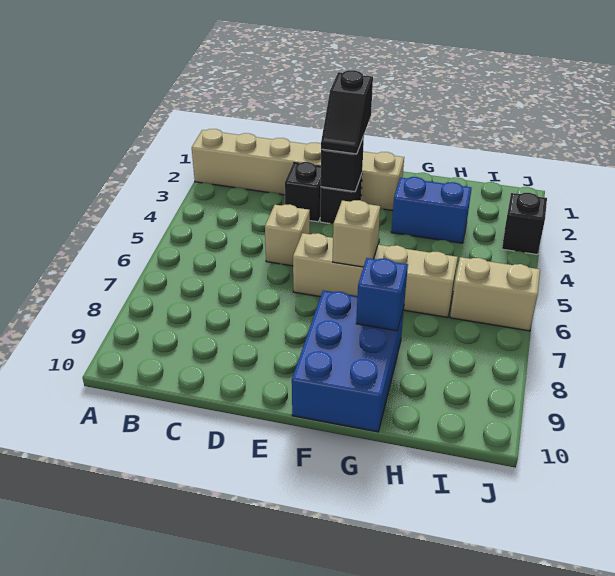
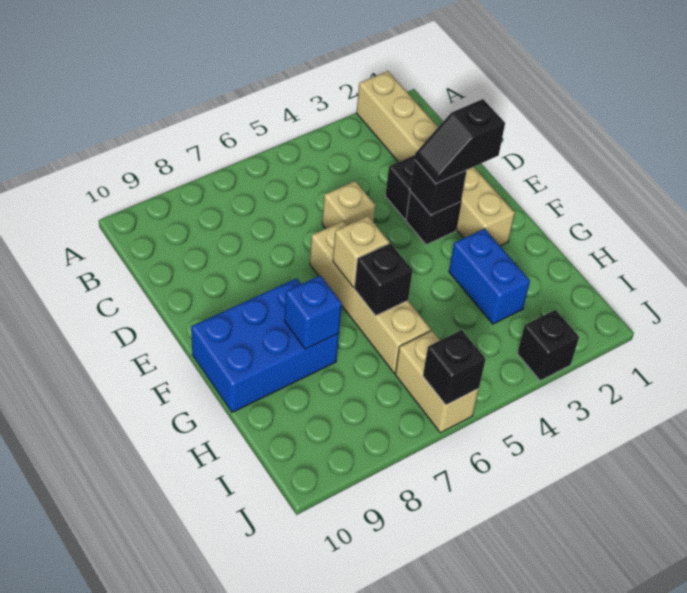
none -> black 1x1 brick [354,243,412,316]
none -> black 1x1 brick [423,330,485,405]

